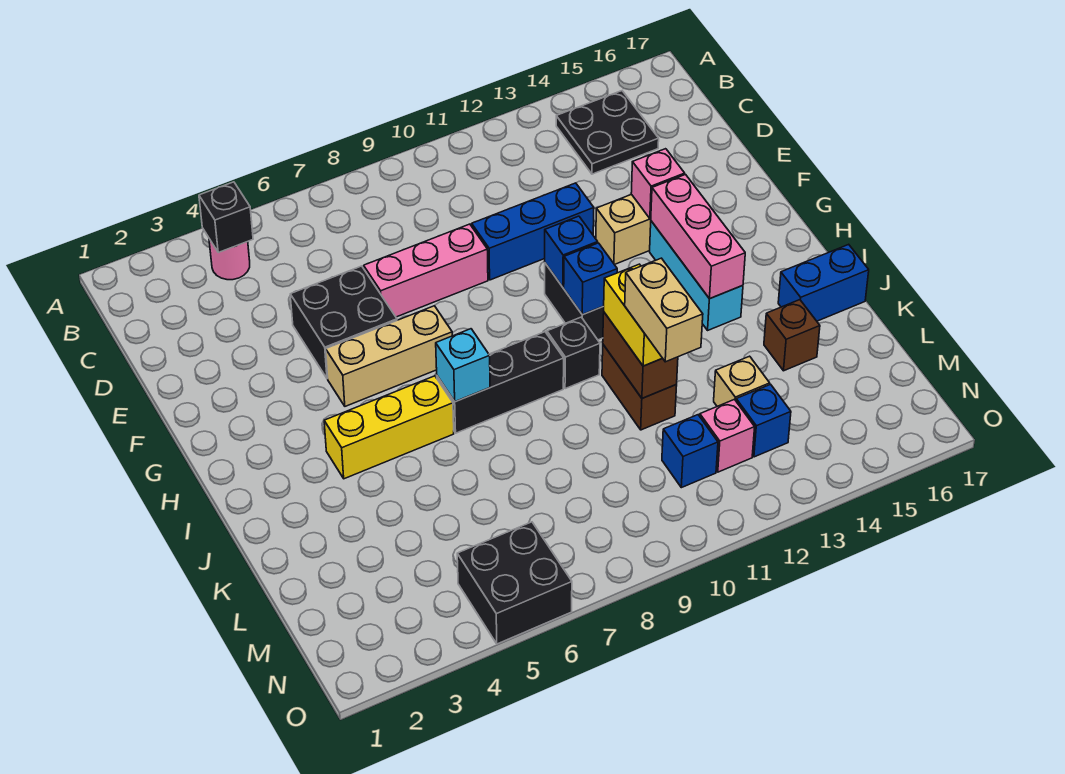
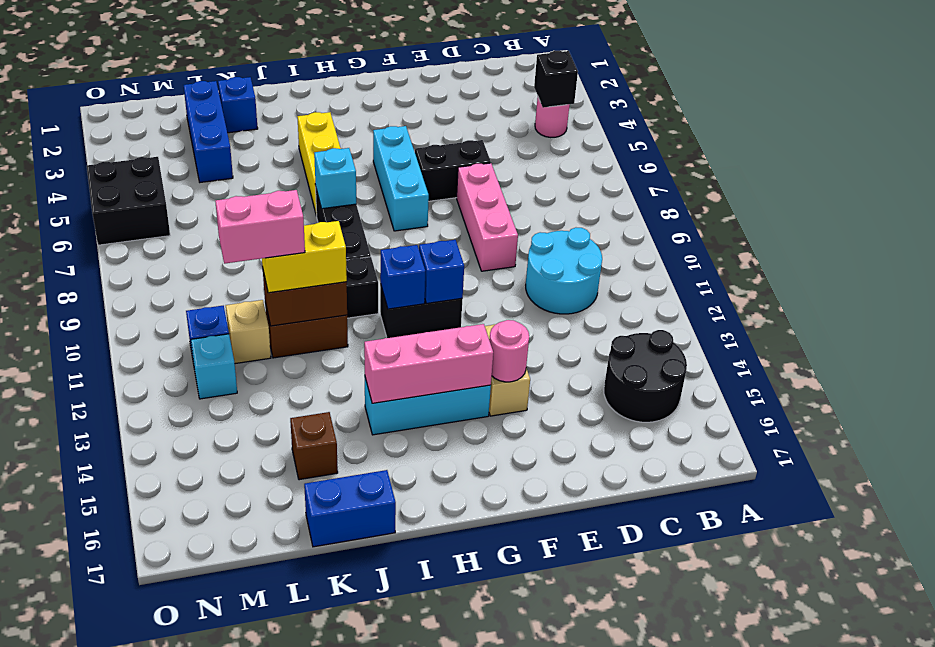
black 2x2 plate [556,91,659,174] -> black 2x2 round brick [604,330,687,422]
none -> cyan 2x2 round brick [526,228,602,314]
black 2x2 brick [290,266,397,379] -> black 1x2 brick [415,140,491,201]
blue 1x3 brick [472,183,594,280] -> blue 1x3 brick moved to [184,81,233,182]
pink 1x1 brick [631,149,685,219] -> pink 1x1 round brick [489,320,529,382]
tan 1x3 brick [326,306,452,406] -> cyan 1x3 brick [373,126,429,231]
blue 1x2 brick [778,244,869,321] -> blue 1x2 brick turned to [304,470,396,547]
tan 1x2 brick [625,258,703,362] -> pink 1x2 brick [215,190,305,264]
tan 1x1 brick [714,356,770,406] -> tan 1x1 brick moved to [226,300,271,364]
pink 1x1 brick [700,399,755,472] -> cyan 1x1 brick [191,334,237,399]
blue 1x1 brick [736,384,791,457] -> blue 1x1 brick moved to [218,77,258,133]

